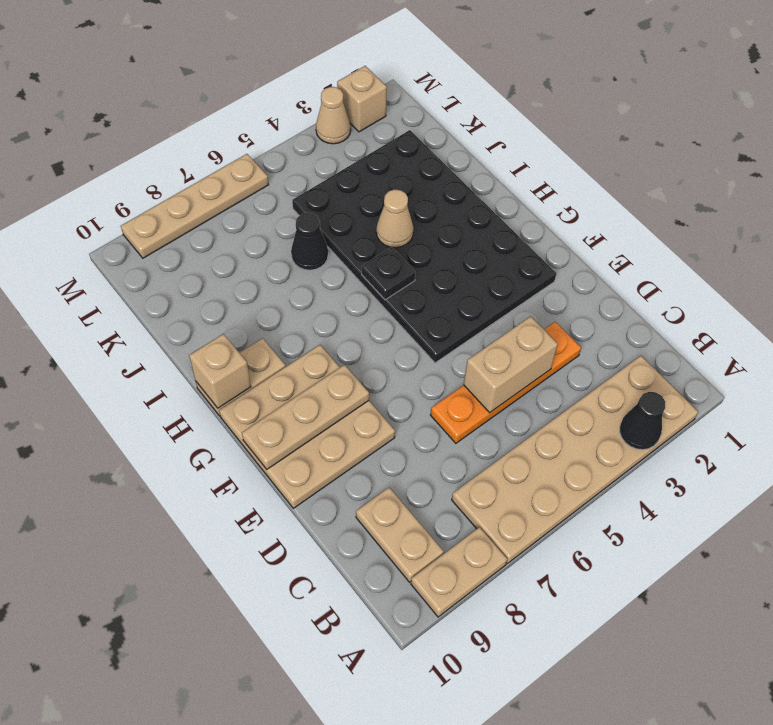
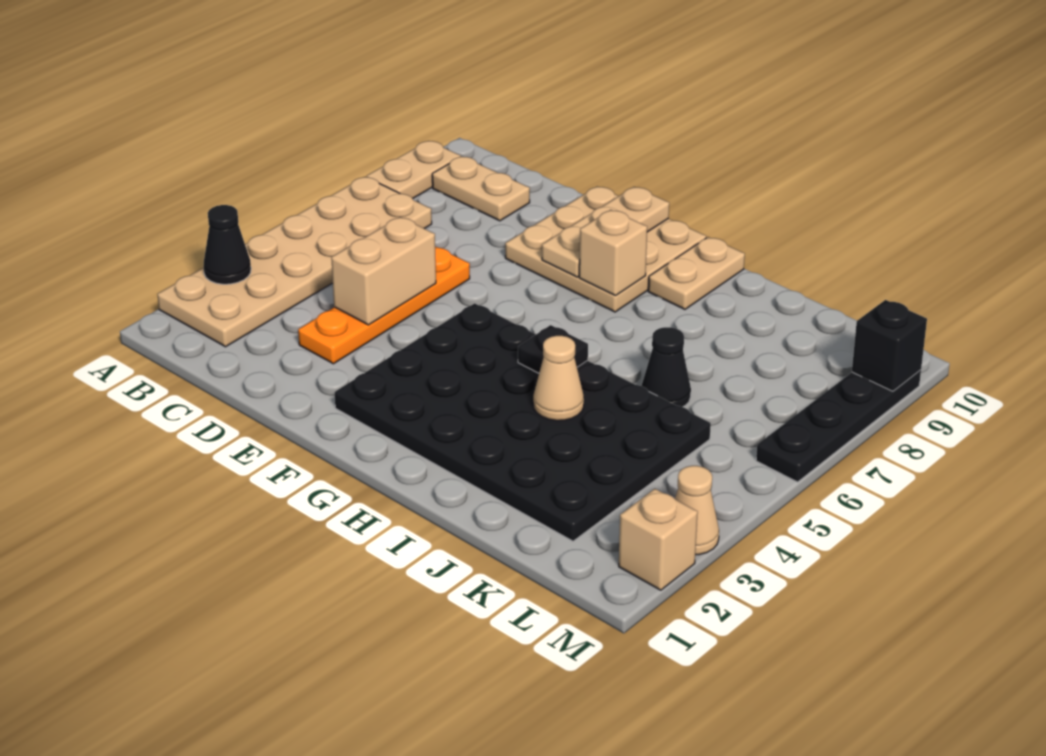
tan 1x1 brick [189,334,251,408] -> tan 1x1 brick moved to [579,210,647,296]
tan 1x4 plate [121,154,269,258] -> black 1x4 plate [756,370,921,482]
none -> black 1x1 brick [852,300,927,391]

